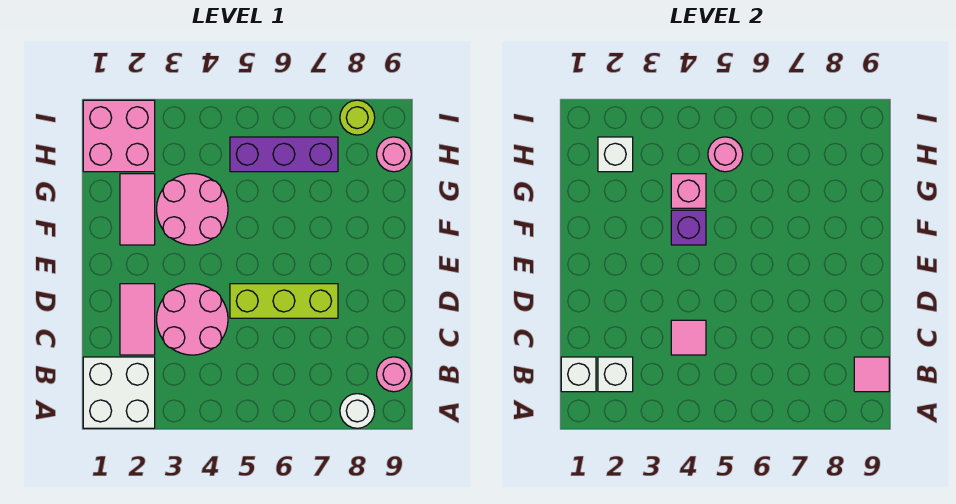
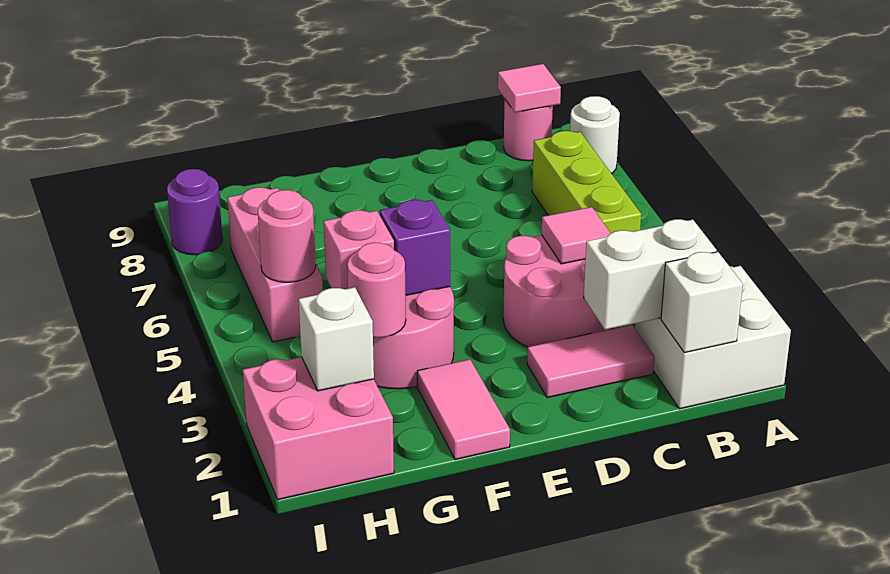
white 1x1 brick [598,357,633,392] -> white 1x2 brick [584,219,717,330]
lime 1x3 brick [230,284,338,318] -> lime 1x3 brick moved to [532,131,641,233]
pink 1x2 tile [120,174,155,245] -> pink 1x2 tile turned to [417,359,510,460]
purple 1x3 brick [230,137,338,172] -> pink 1x3 brick [227,187,323,342]
pink 1x1 round brick [377,137,411,172] -> pink 1x1 round brick moved to [347,242,406,338]
lime 1x1 round brick [340,100,375,135] -> purple 1x1 round brick [167,169,223,255]

